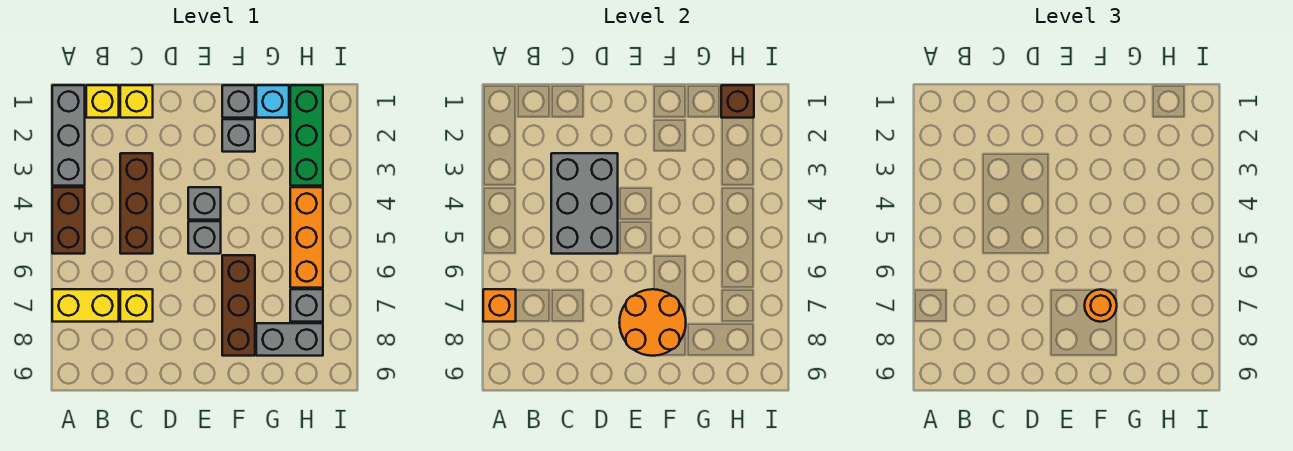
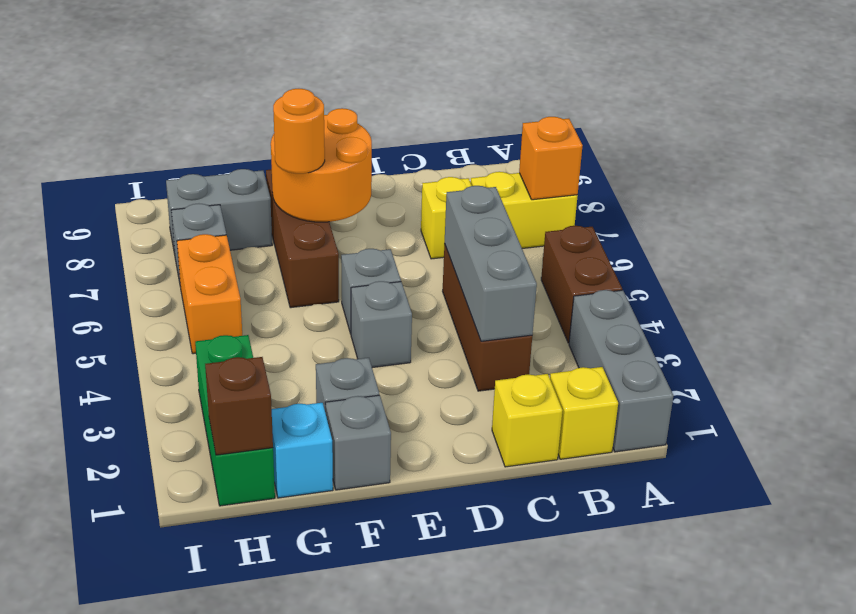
grey 2x3 brick [551,153,618,254] -> grey 1x3 brick [445,186,537,341]
orange 1x3 brick [290,187,323,288] -> orange 1x2 brick [177,234,242,354]

